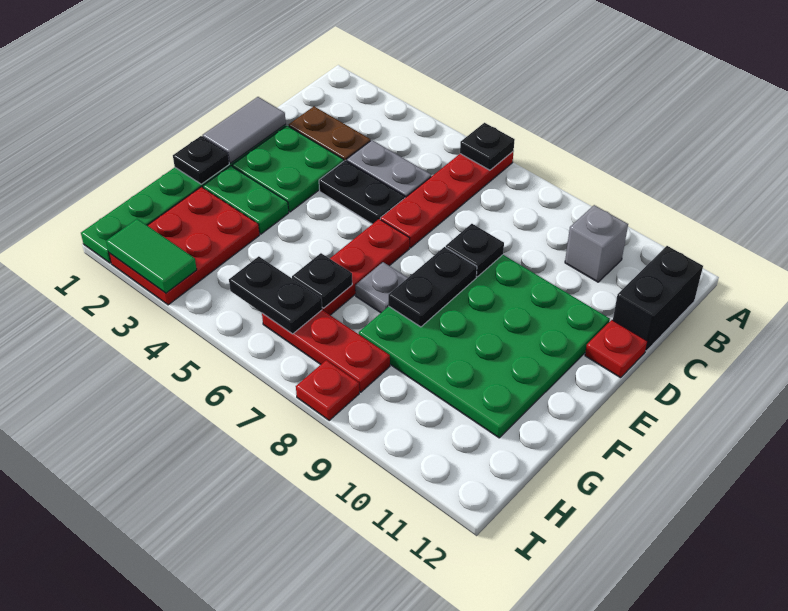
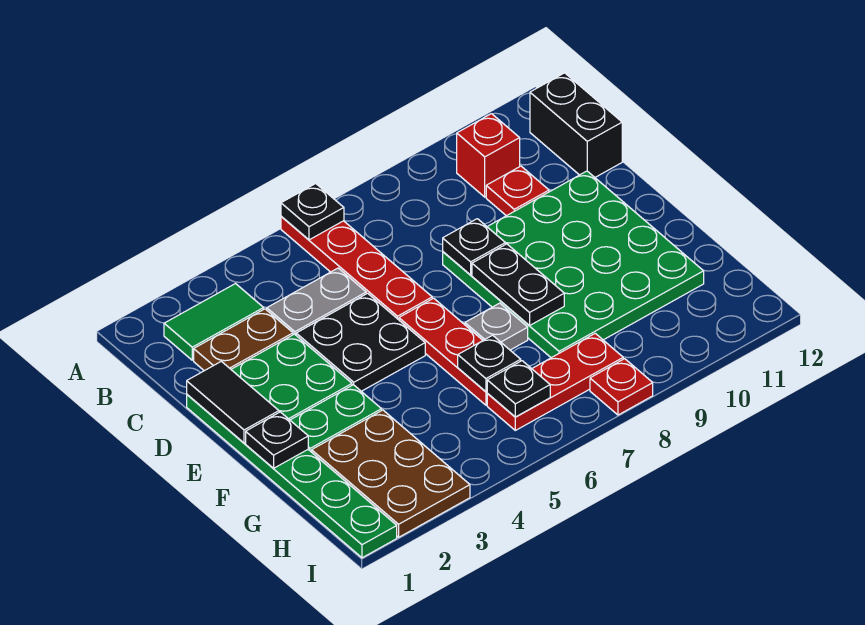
grey 1x1 brick [565,205,628,282] -> red 1x1 brick [457,114,520,197]
grey 1x2 tile [203,97,286,163] -> black 1x2 tile [187,361,279,443]
black 1x2 plate [319,160,405,224] -> black 2x2 plate [296,293,425,391]
red 1x1 plate [585,320,648,378] -> red 1x1 plate moved to [486,166,549,216]
red 2x3 plate [109,187,260,305] -> brown 2x3 plate [312,410,470,537]
black 1x2 plate [229,256,322,334] -> black 1x1 plate [487,361,550,417]
green 1x2 tile [106,219,197,293] -> green 1x2 tile moved to [164,284,264,360]

